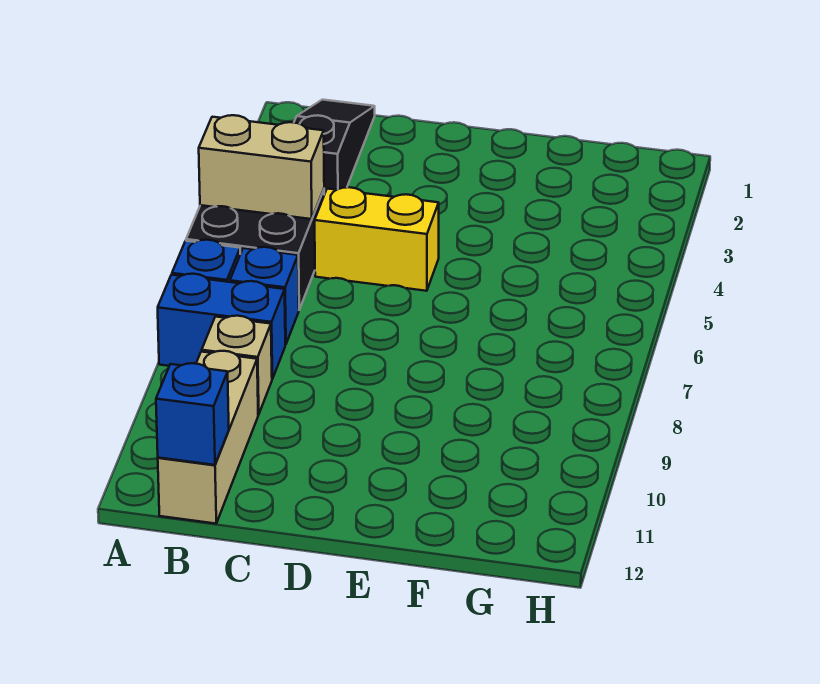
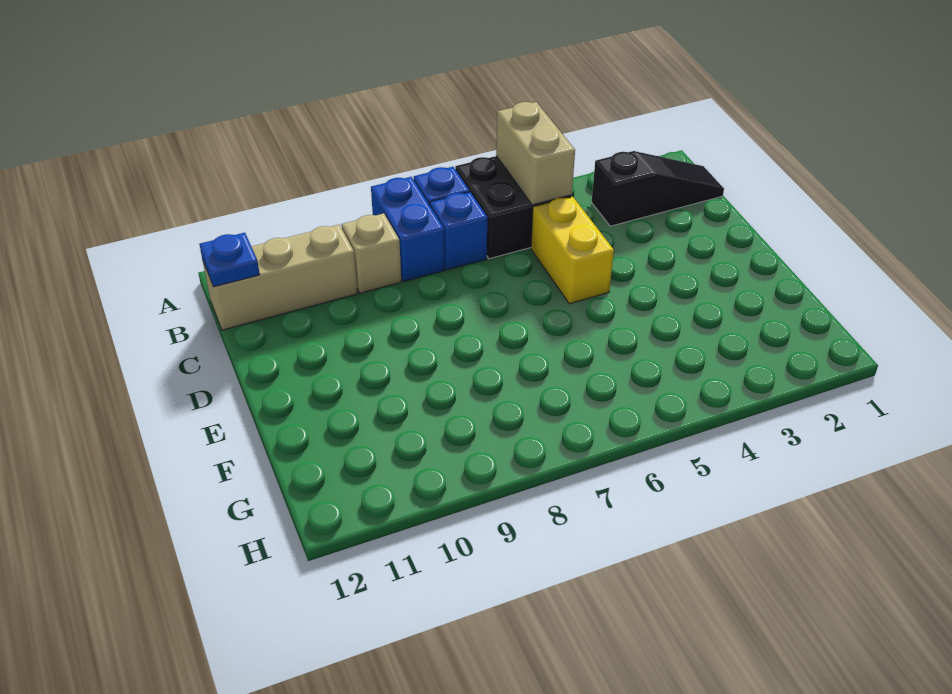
blue 1x1 brick [156,363,229,465] -> blue 1x1 plate [199,233,260,287]

